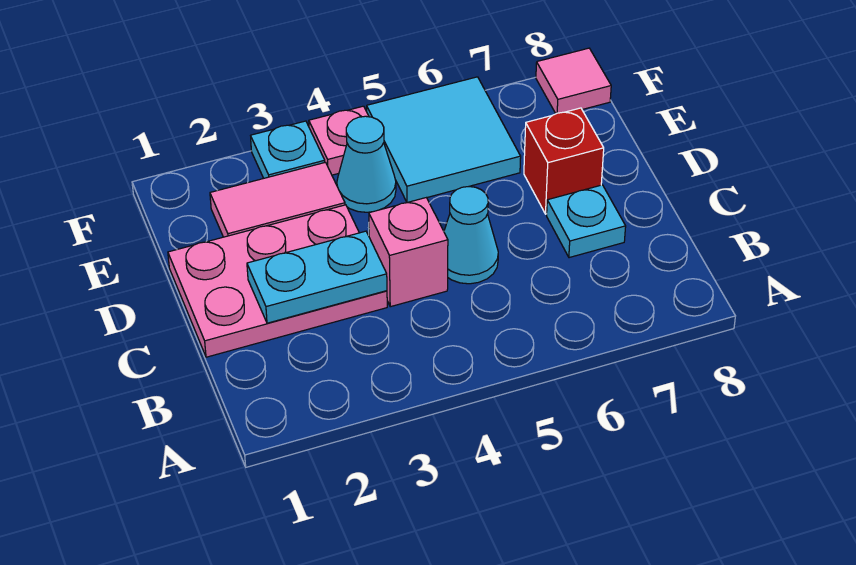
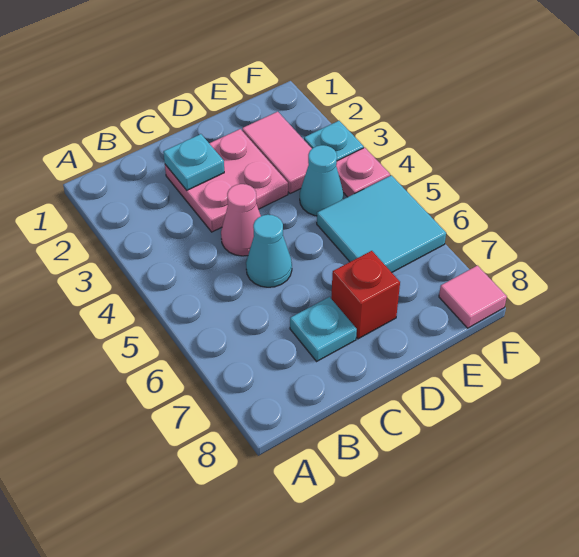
pink 2x3 plate [168,205,387,357] -> pink 2x2 plate [165,129,288,232]
cyan 1x2 plate [247,231,387,323] -> cyan 1x1 plate [163,134,224,190]
pink 1x1 brick [369,198,448,307] -> pink 1x1 cone [221,184,261,256]

